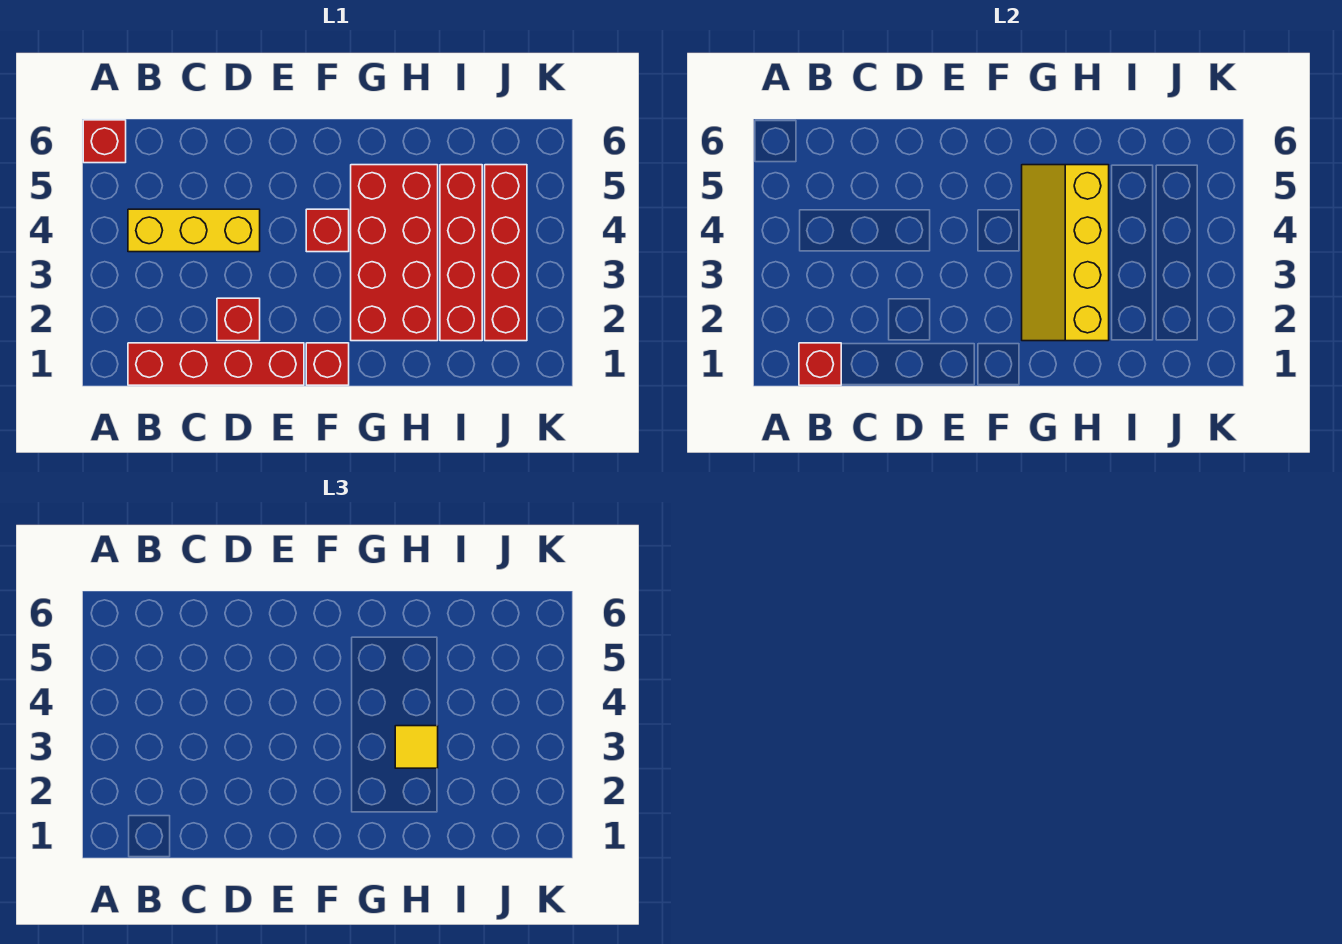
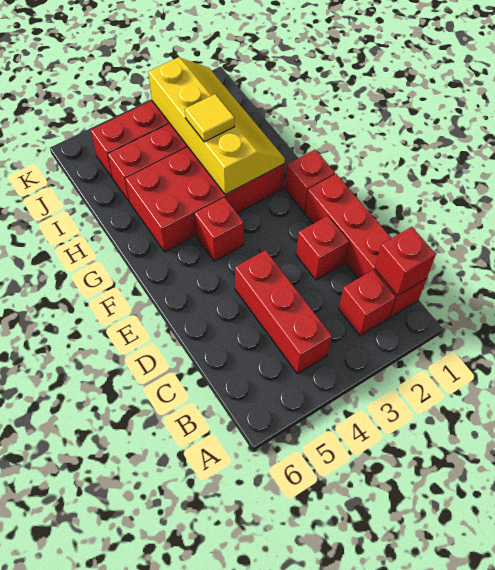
red 1x1 brick [83,120,126,163] -> red 1x1 brick moved to [339,270,396,336]
yellow 1x3 brick [128,209,260,252] -> red 1x3 brick [235,250,332,374]
yellow 2x4 slope [1022,165,1109,341] -> yellow 2x4 slope turned to [148,57,285,195]

